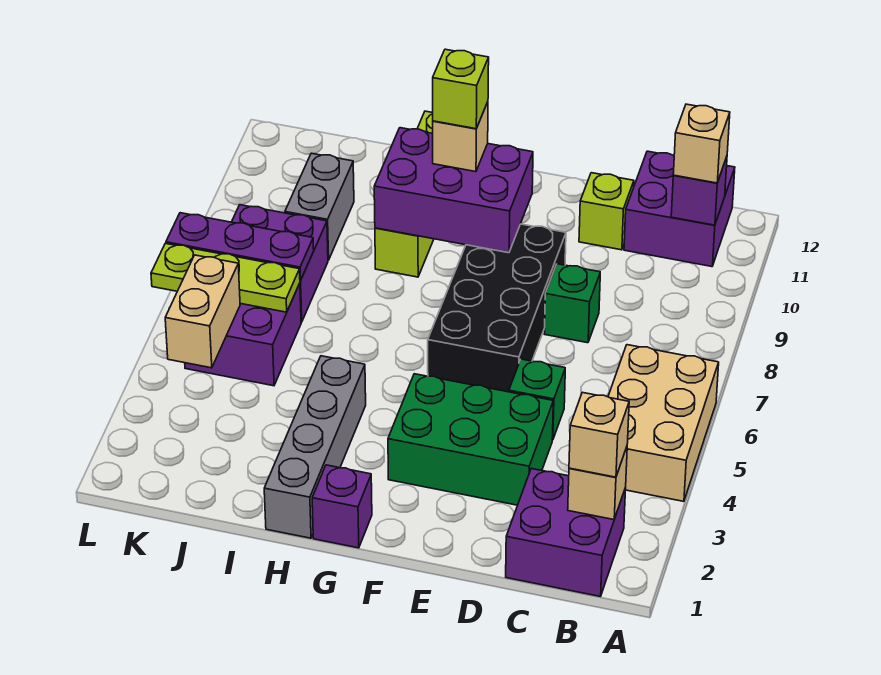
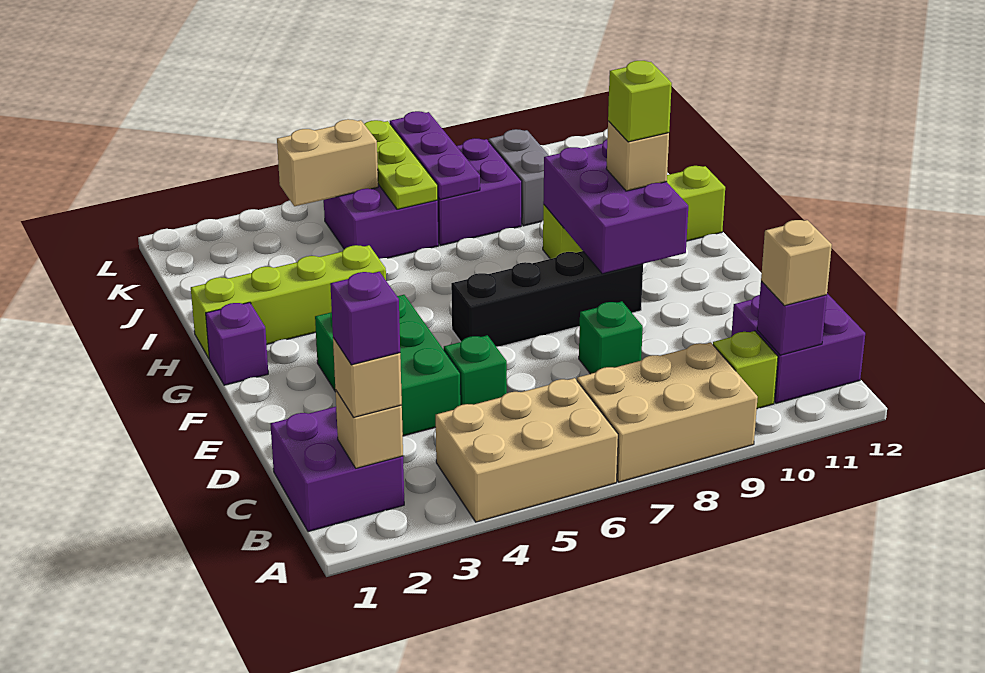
none -> tan 2x3 brick [577,342,758,482]
none -> purple 1x1 brick [330,272,400,365]
lime 1x1 brick [579,173,634,250] -> lime 1x1 brick moved to [713,331,778,409]
black 2x4 brick [428,224,566,392] -> black 1x4 brick [451,251,643,347]
grey 1x4 brick [264,356,366,538] -> lime 1x4 brick [191,245,386,358]
grey 1x2 brick [285,153,354,260] -> grey 1x2 brick turned to [489,129,549,226]

